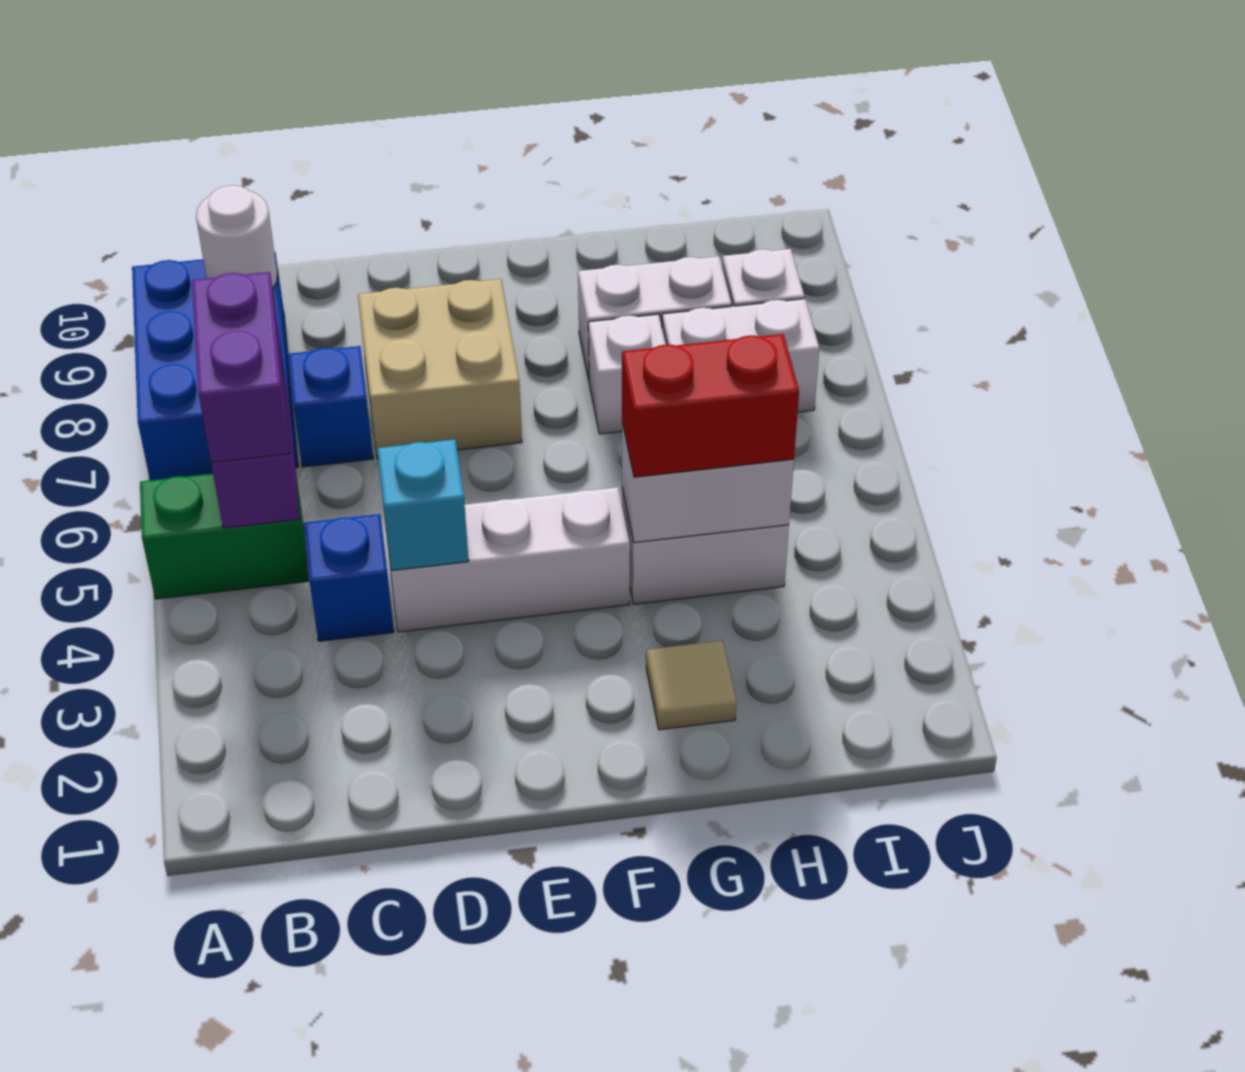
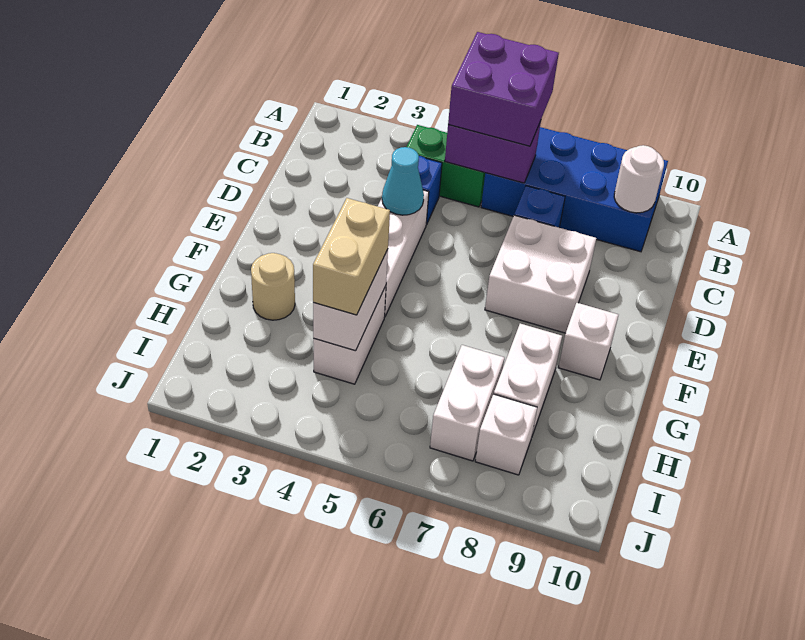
green 1x2 brick [140,469,309,599] -> green 1x2 brick turned to [407,125,485,207]
blue 2x3 brick [132,252,298,480] -> blue 2x4 brick [481,127,668,252]
purple 1x2 brick [192,272,290,463] -> purple 2x2 brick [448,32,559,146]
cyan 1x1 brick [377,439,469,571] -> cyan 1x1 cone [382,147,424,215]
tan 2x2 brick [358,279,522,459] -> white 2x2 brick [485,215,596,333]
tan 1x1 tile [646,640,736,730] -> tan 1x1 round brick [251,253,295,320]
red 1x2 brick [622,334,799,477] -> tan 1x2 brick [313,198,390,315]
white 1x1 brick [588,314,666,434] -> white 1x1 brick moved to [558,303,618,380]

